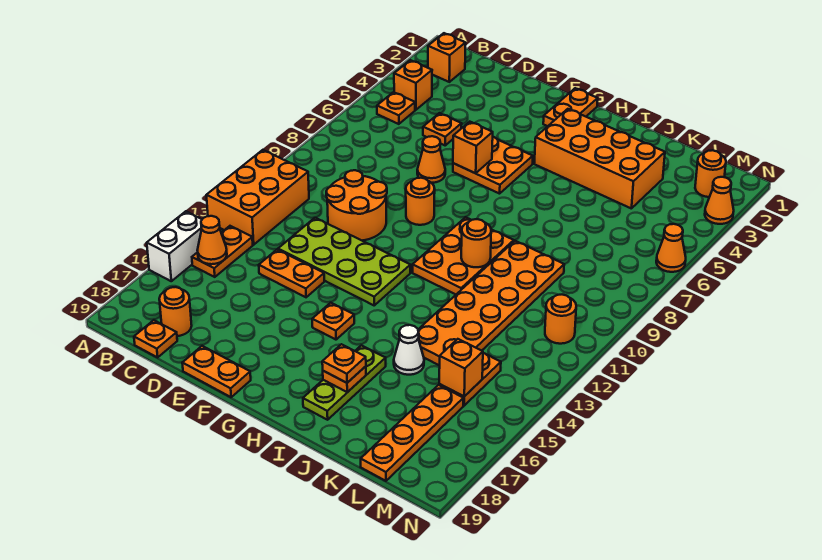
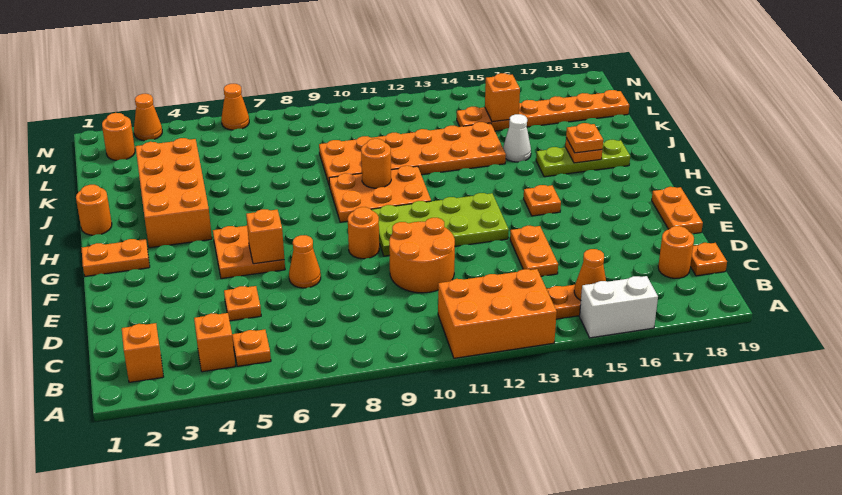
lime 2x4 plate [278,218,410,305] -> lime 2x4 plate turned to [371,193,509,256]
orange 1x1 round brick [545,295,576,344] -> orange 1x1 round brick moved to [76,185,112,235]

